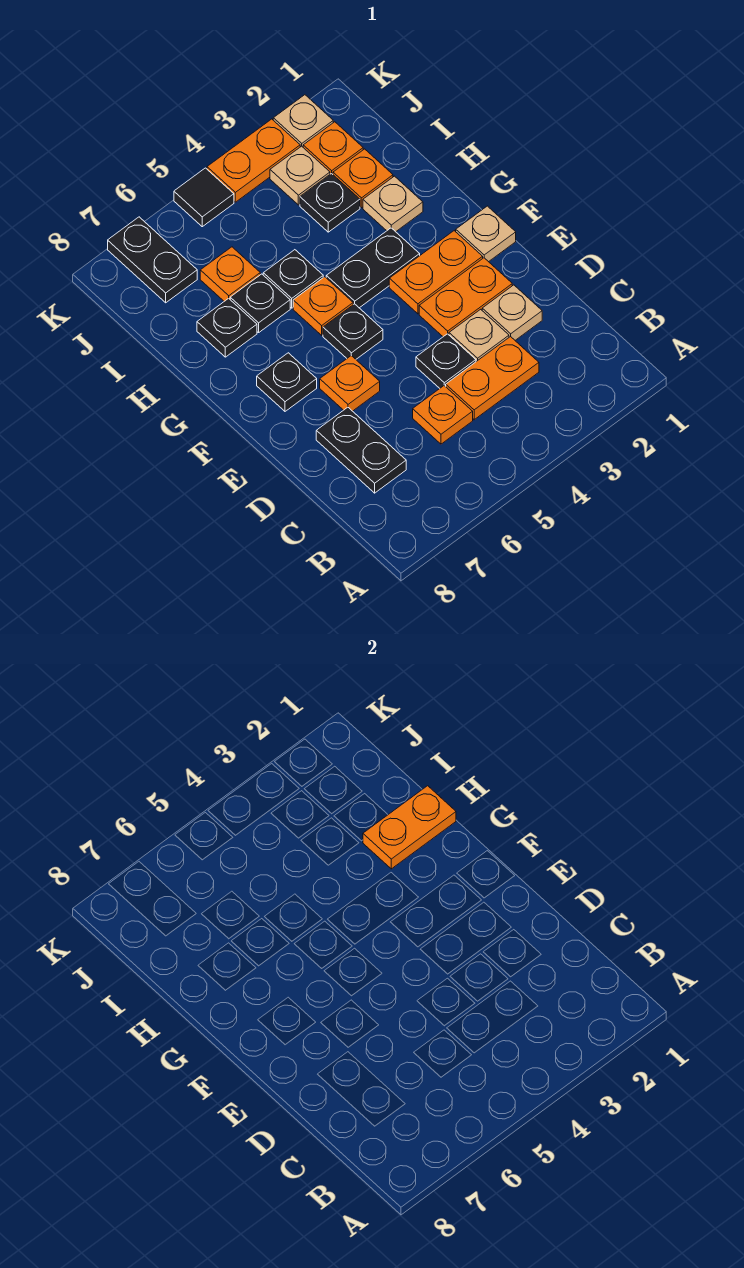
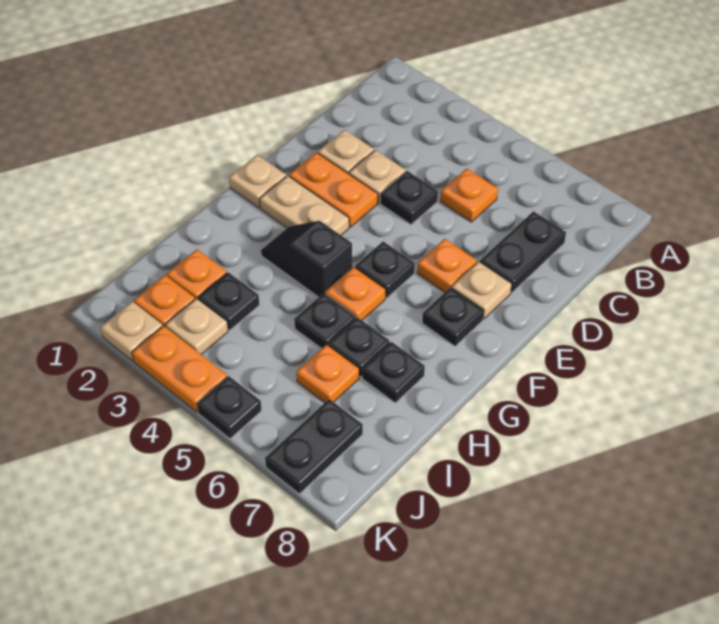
orange 1x2 plate [446,336,539,420] -> none
orange 1x2 plate [389,231,483,314] -> tan 1x2 plate [260,176,349,235]
black 1x2 plate [326,228,420,308] -> black 1x2 slope [261,221,352,297]
orange 1x2 plate [363,786,456,869] -> none
tan 1x1 plate [363,176,423,232] -> tan 1x1 plate moved to [452,262,512,319]
black 1x1 tile [174,168,234,227] -> black 1x1 plate [197,376,262,439]

